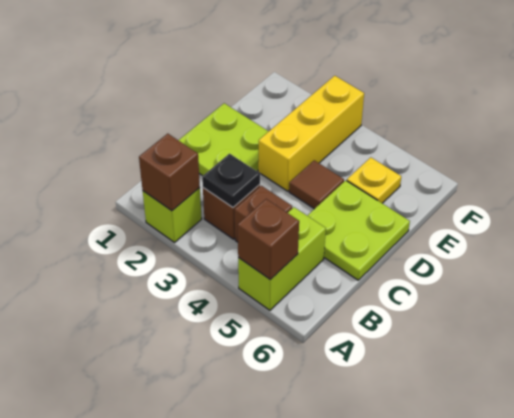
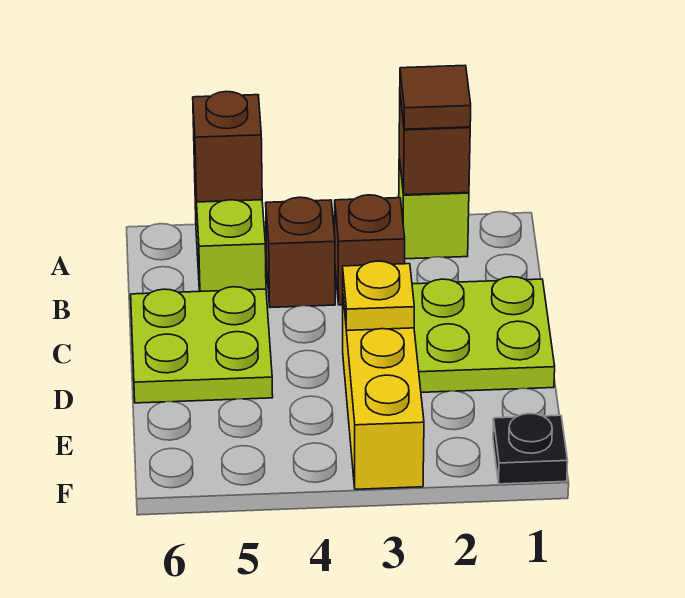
black 1x1 plate [202,154,260,207] -> black 1x1 plate moved to [493,414,568,484]
brown 1x1 tile [289,160,344,209] -> brown 1x1 tile moved to [400,65,471,129]
yellow 1x1 plate [347,157,401,203] -> yellow 1x1 plate moved to [343,261,414,330]

